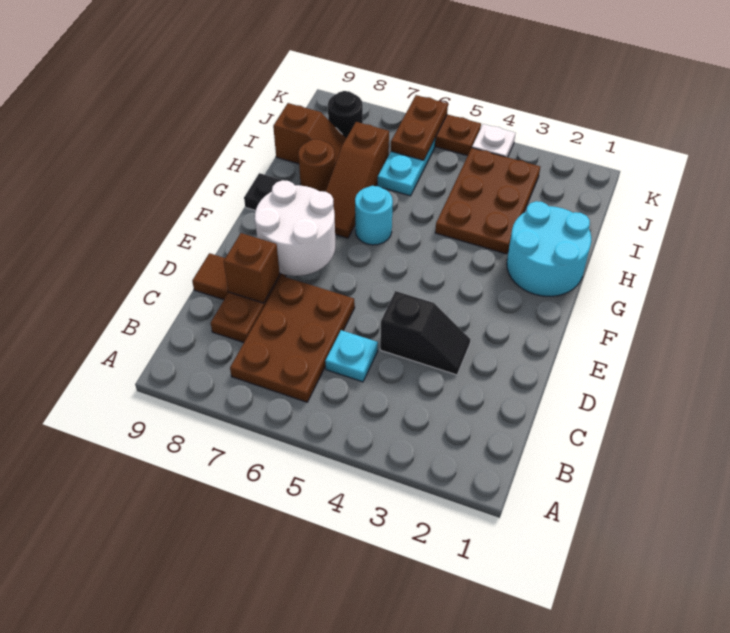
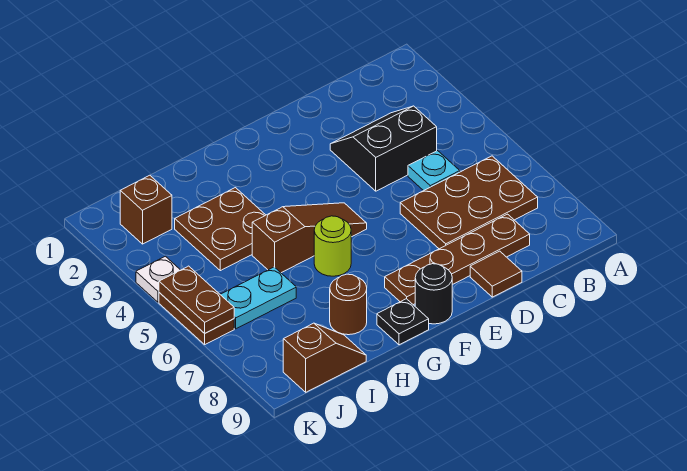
black 1x2 slope [380,291,470,375] -> black 2x2 slope [330,106,437,191]
brown 1x1 brick [224,233,280,303] -> brown 1x1 brick moved to [120,175,172,244]
white 2x2 round brick [255,180,336,276] -> none
cyan 2x2 round brick [507,201,591,296] -> none
cyan 1x1 round brick [355,186,393,245] -> lime 1x1 round brick [314,216,351,276]
brown 1x3 slope [325,122,389,238] -> brown 1x3 slope moved to [252,203,367,273]
brown 2x3 plate [435,148,540,254] -> brown 2x2 plate [175,188,265,271]
brown 1x2 slope [273,103,346,164] -> brown 1x2 slope turned to [283,323,366,392]
brown 1x2 plate [391,95,448,160] -> brown 1x2 plate turned to [159,266,234,333]
black 1x1 round brick [328,91,363,138] -> black 1x1 round brick moved to [415,264,452,324]

